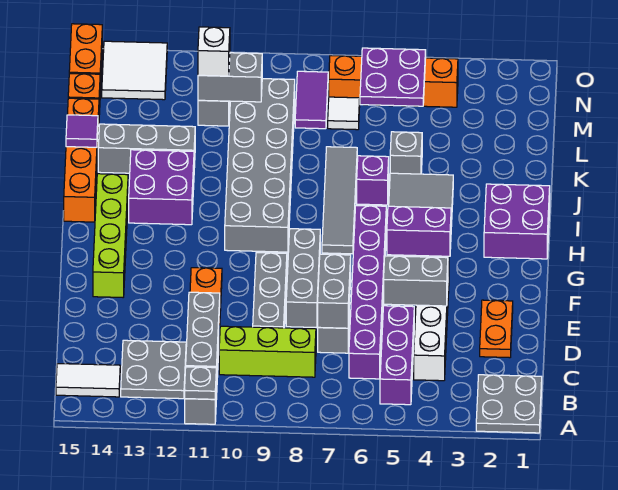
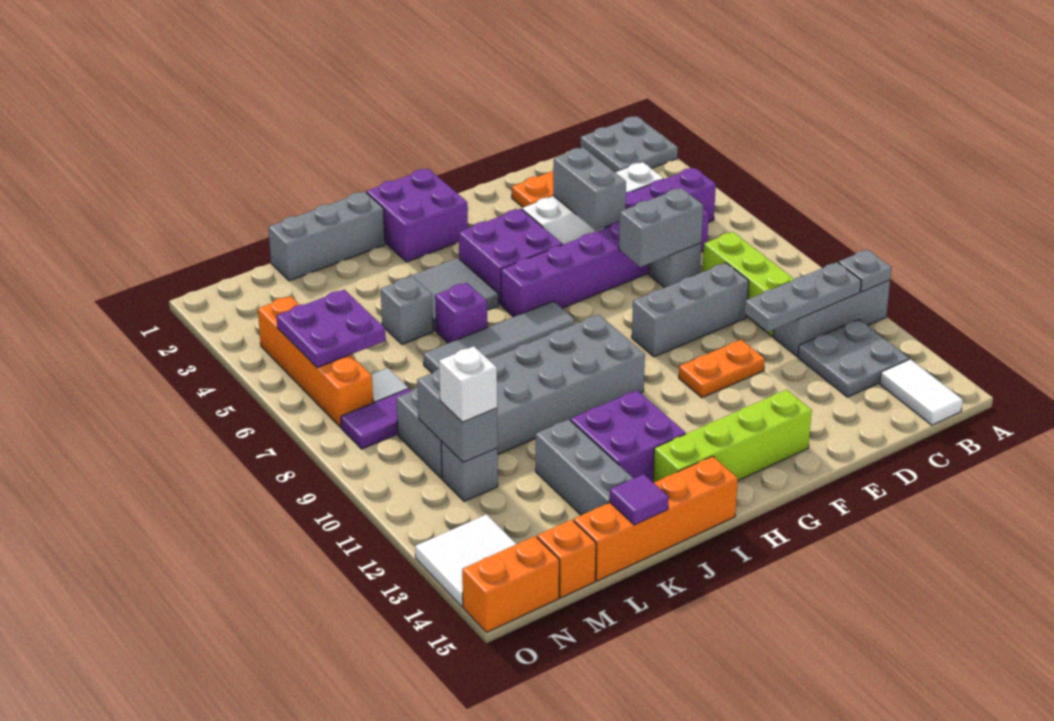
grey 1x3 brick [286,229,320,328] -> grey 1x3 brick moved to [268,192,385,281]
purple 1x2 brick [387,206,451,256] -> purple 2x2 brick [459,209,563,305]

